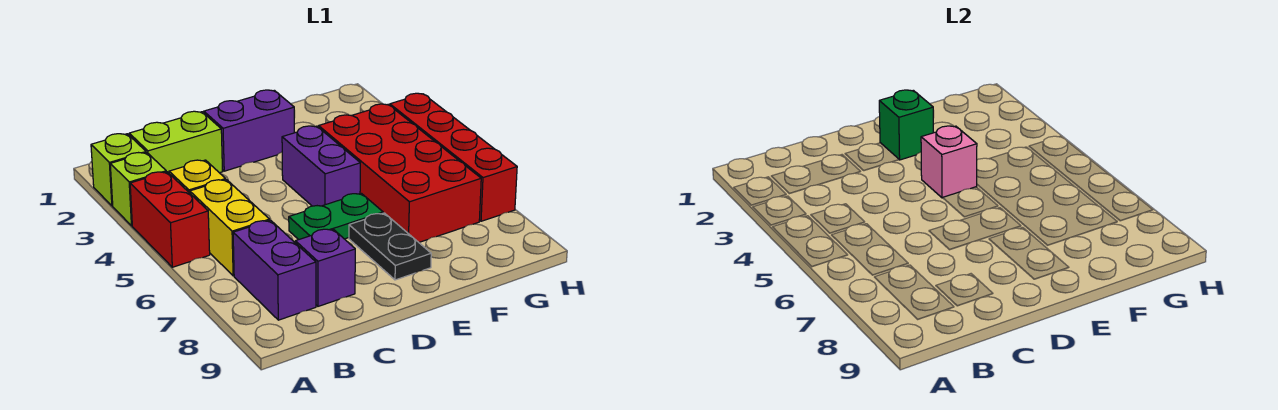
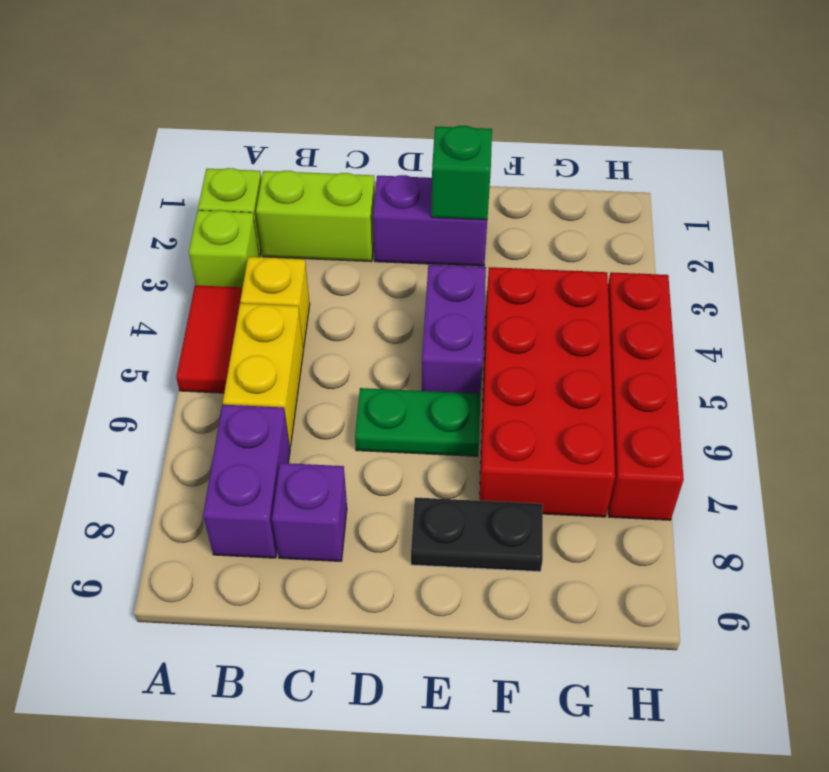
red 1x2 brick [130,172,210,267] -> red 1x2 tile [176,285,243,393]
pink 1x1 brick [921,126,977,198] -> none
black 1x2 plate [349,213,431,280] -> black 1x2 plate turned to [411,497,543,572]

